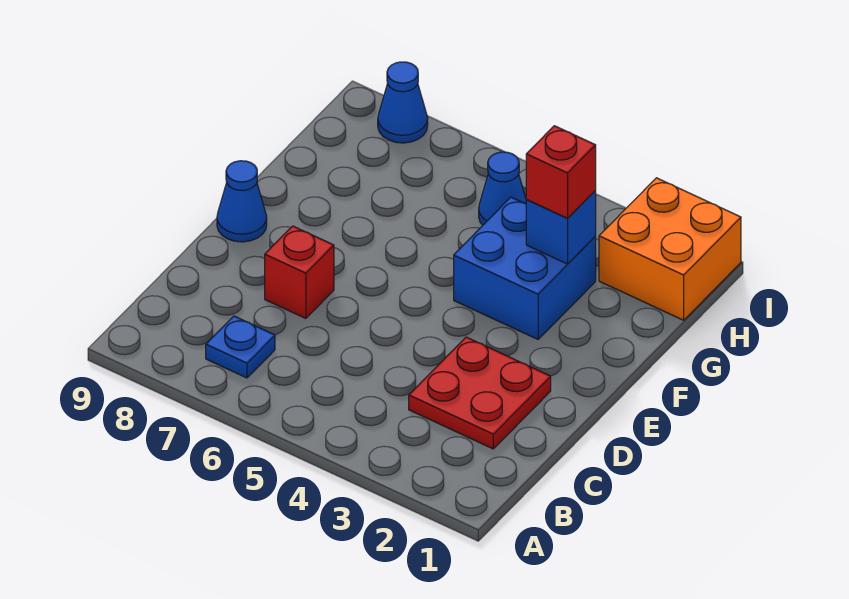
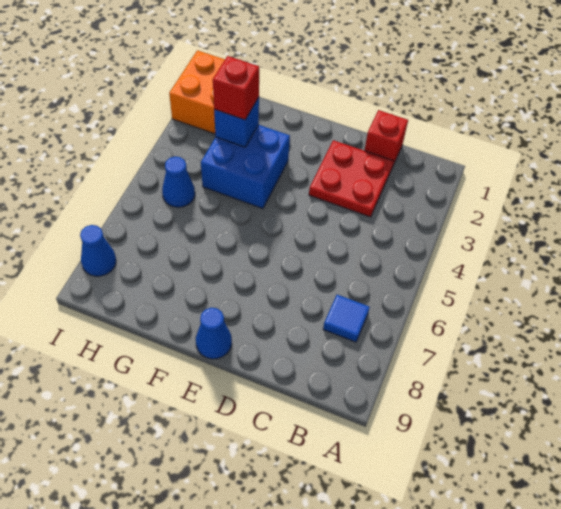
blue 1x1 plate [206,316,275,378] -> blue 1x1 tile [323,295,370,342]
red 1x1 brick [265,226,334,318] -> red 1x1 brick moved to [364,110,408,165]

